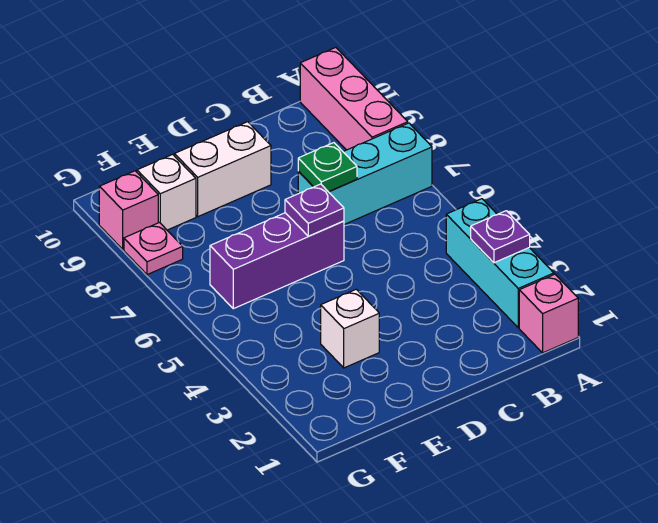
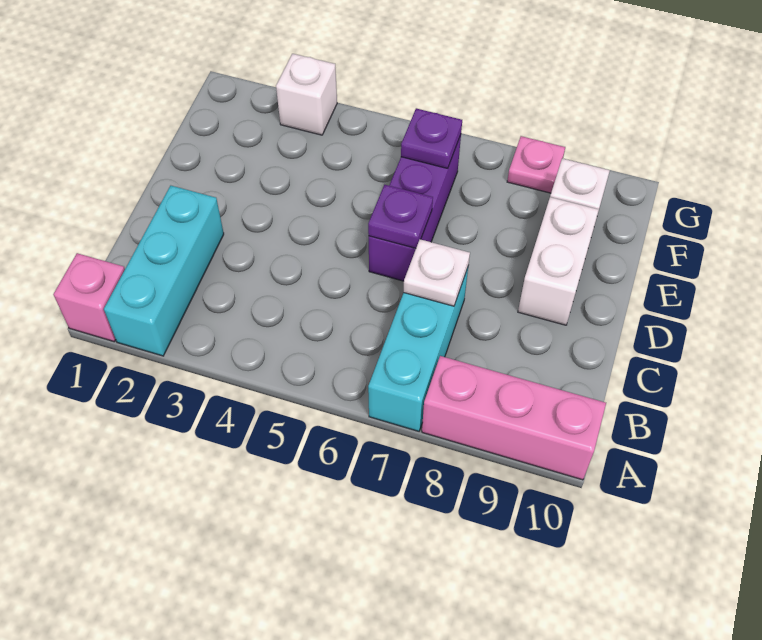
cyan 1x3 brick [446,199,554,328] -> cyan 1x3 brick turned to [104,186,224,356]
purple 1x1 plate [471,211,530,263] -> purple 1x1 plate moved to [401,108,462,168]
green 1x1 plate [298,143,357,192] -> white 1x1 plate [403,239,470,306]
white 1x1 brick [321,289,379,368] -> white 1x1 brick moved to [276,54,337,135]
pink 1x1 brick [99,171,158,249] -> none

